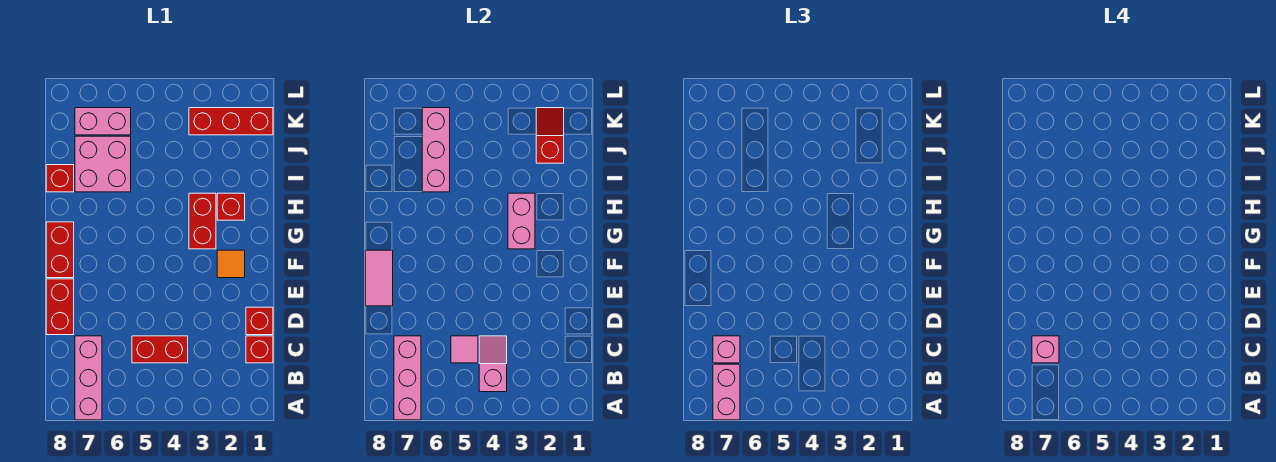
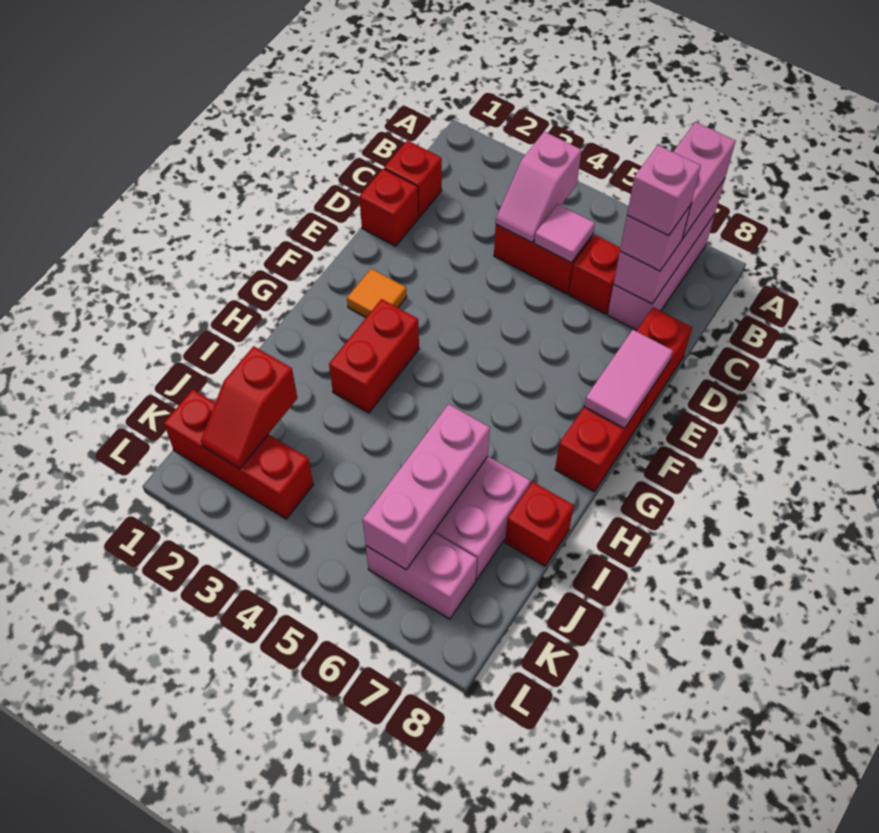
pink 1x2 brick [508,193,535,249] -> none
red 1x1 brick [217,193,245,220] -> red 1x1 brick moved to [569,235,620,314]

